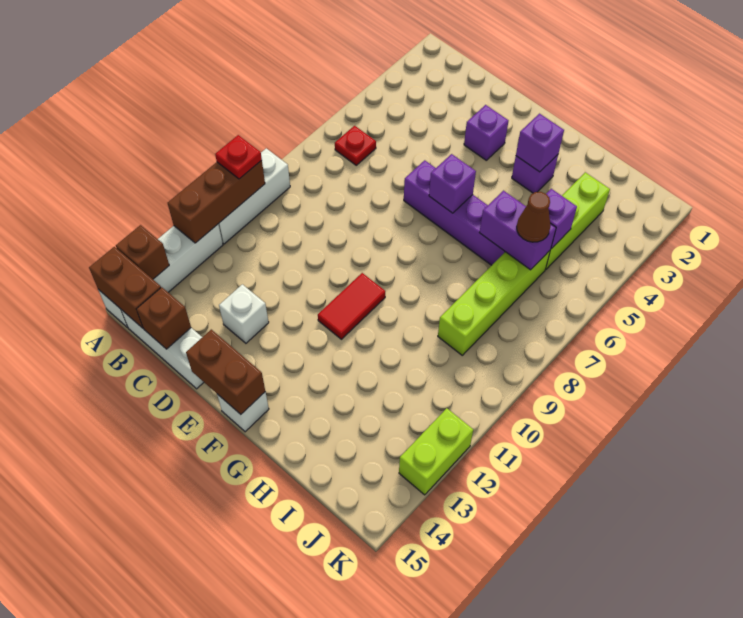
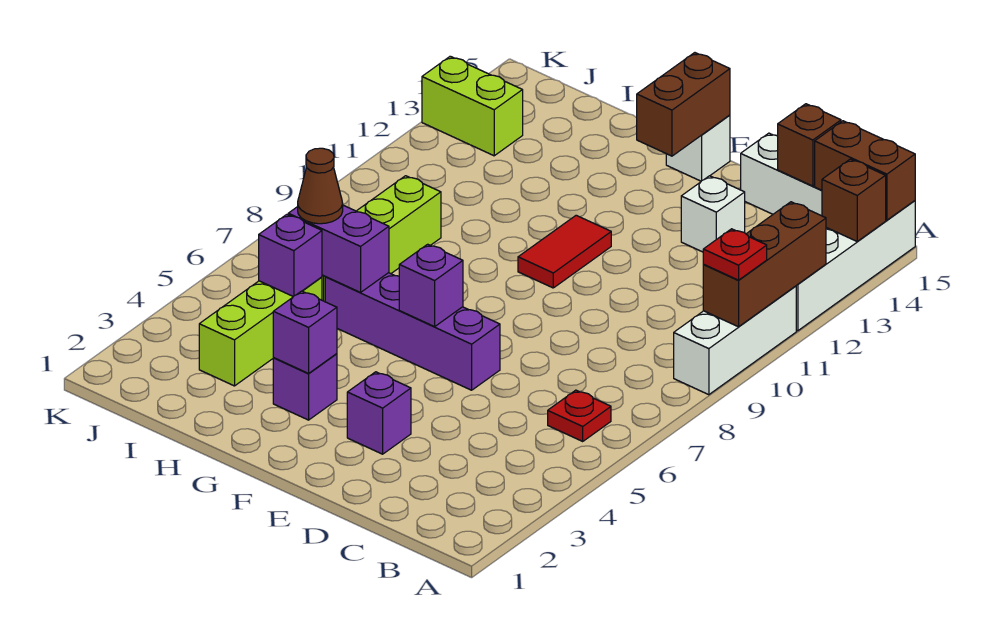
brown 1x2 brick [186,330,265,414] -> brown 1x2 brick turned to [636,53,730,156]
lime 1x2 brick [399,408,473,495] -> lime 1x2 brick turned to [422,56,523,156]

